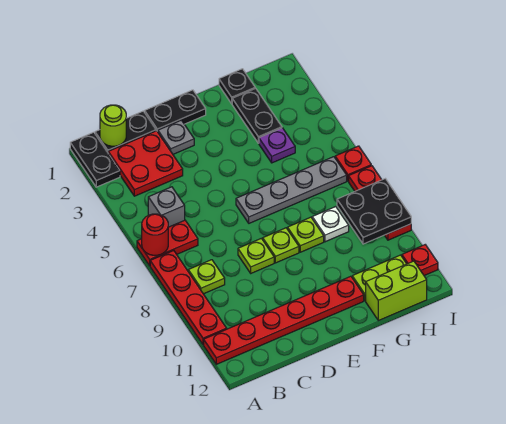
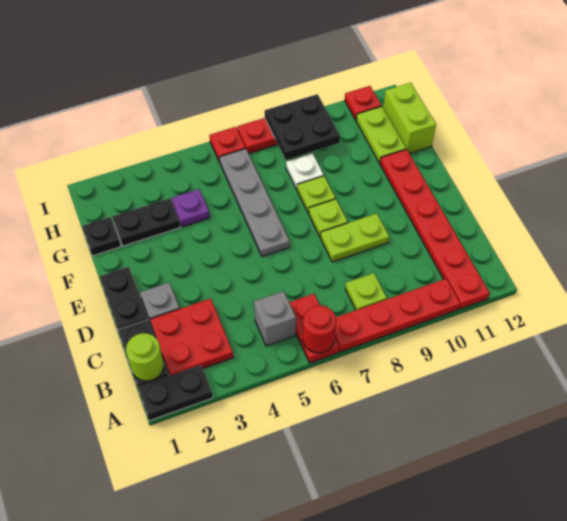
lime 1x1 plate [238,238,274,273] -> lime 1x2 plate [321,213,389,262]

